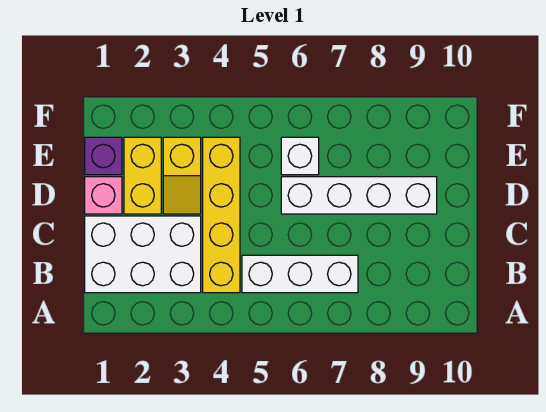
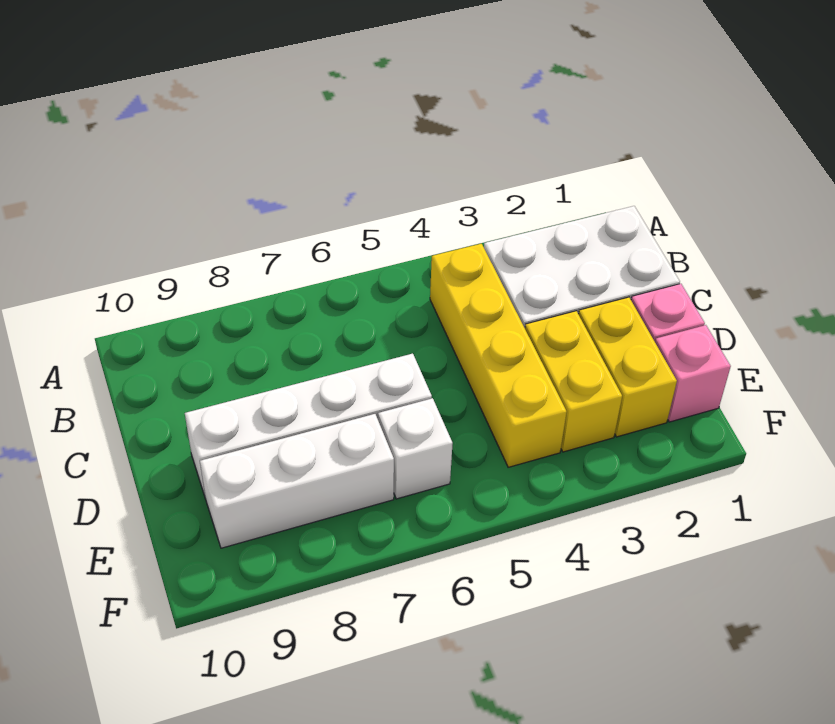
white 1x3 brick [242,255,358,293] -> white 1x3 brick moved to [200,414,394,548]
yellow 1x2 slope [163,137,201,214] -> yellow 1x2 brick [525,311,622,452]
purple 1x1 brick [85,137,122,175] -> pink 1x1 brick [655,325,731,422]

